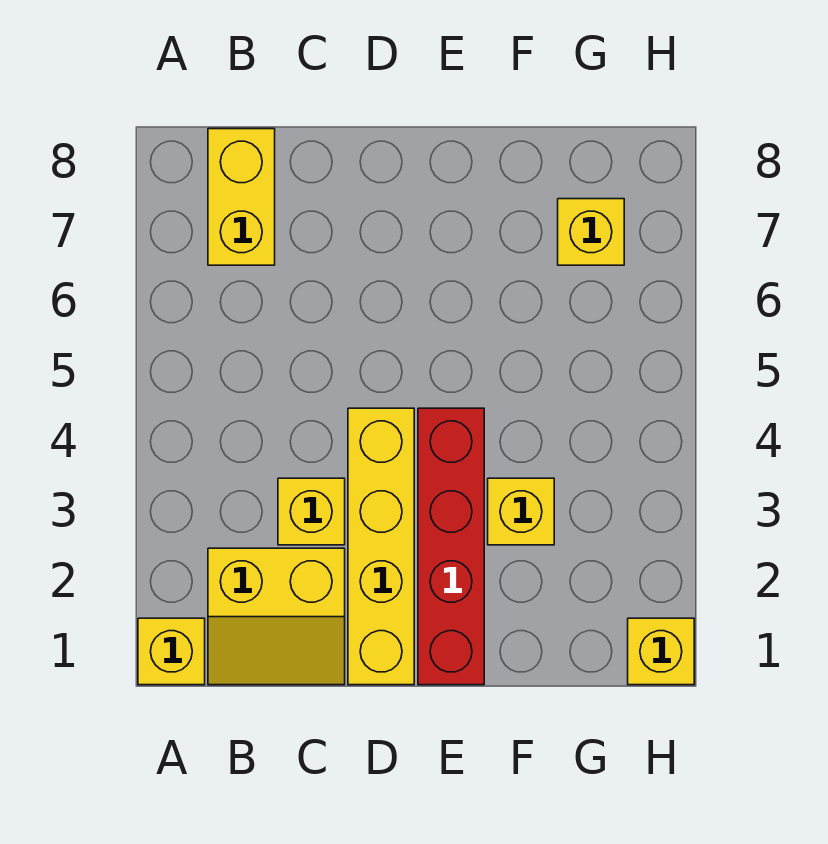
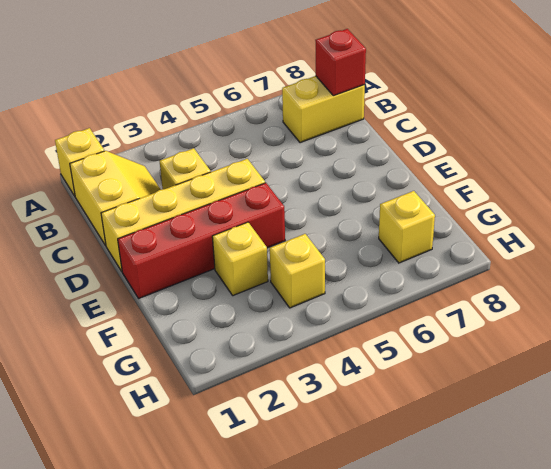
yellow 2x2 slope [208,548,345,685] -> yellow 2x2 slope turned to [70,151,161,246]
none -> red 1x1 brick [315,29,366,96]
yellow 1x1 brick [628,618,694,685] -> yellow 1x1 brick moved to [270,234,325,308]

